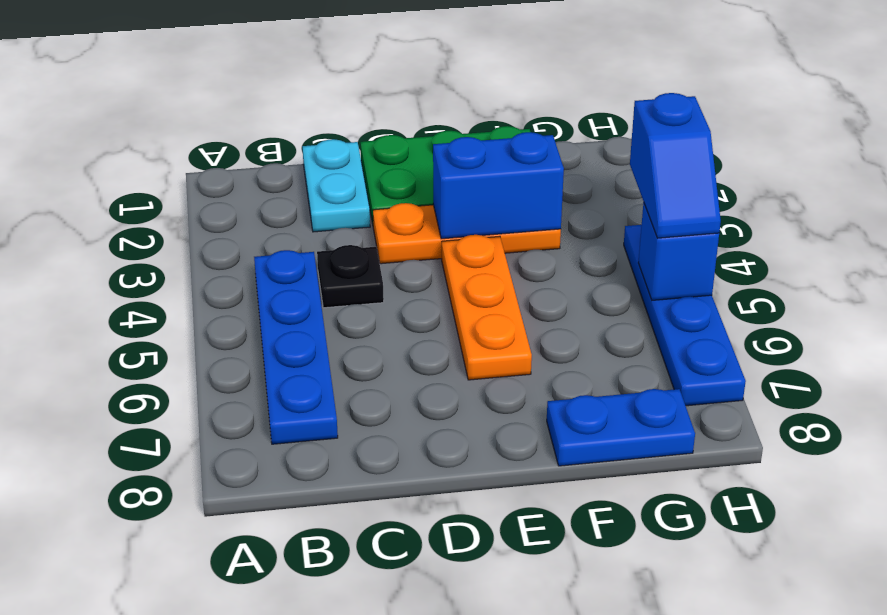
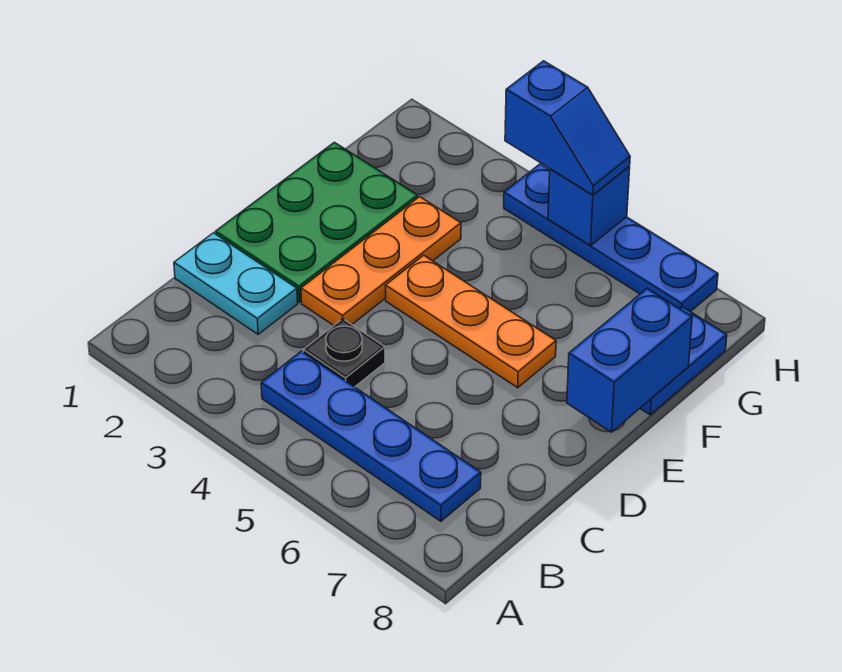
blue 1x2 brick [433,132,564,239] -> blue 1x2 brick moved to [567,289,692,432]

